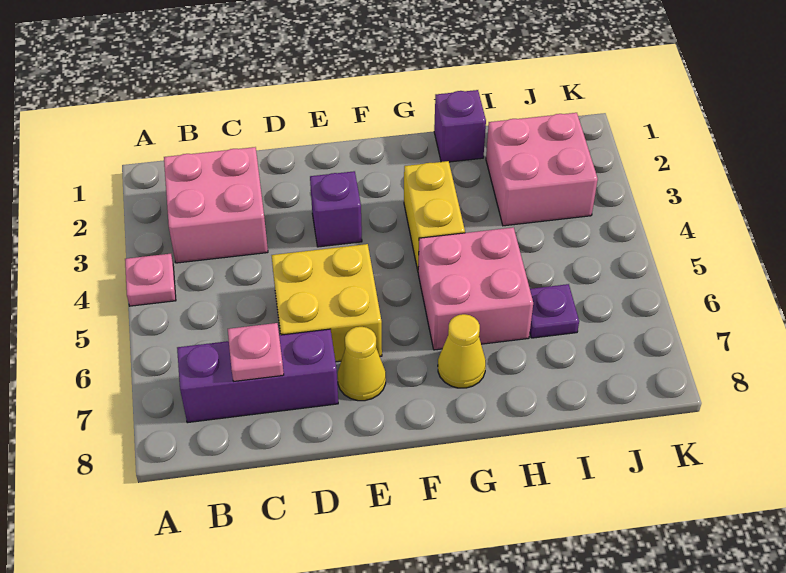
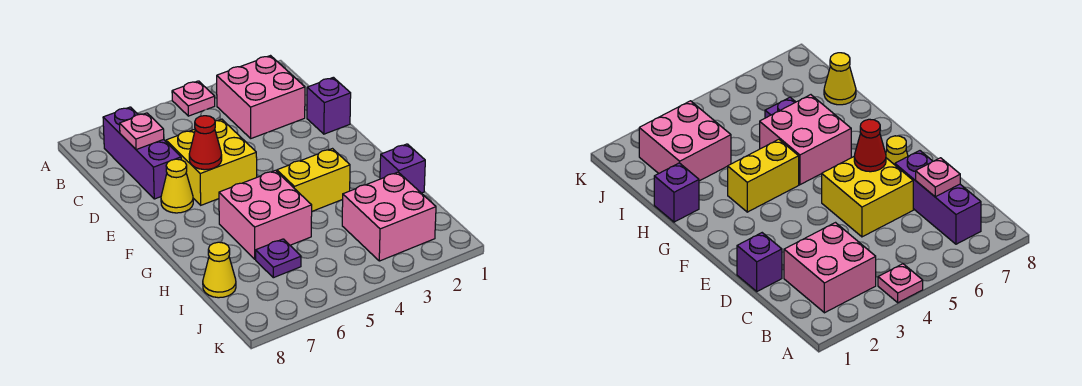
purple 1x1 brick [310,171,362,247] -> purple 1x1 brick moved to [307,77,351,134]
none -> red 1x1 cone [189,116,222,170]
yellow 1x1 cone [438,314,486,388] -> yellow 1x1 cone moved to [203,242,236,298]

